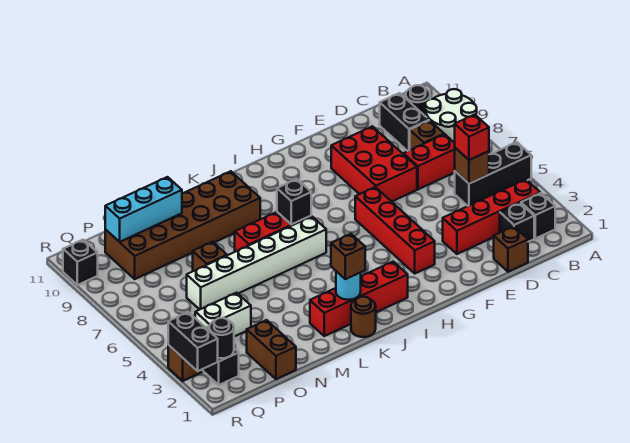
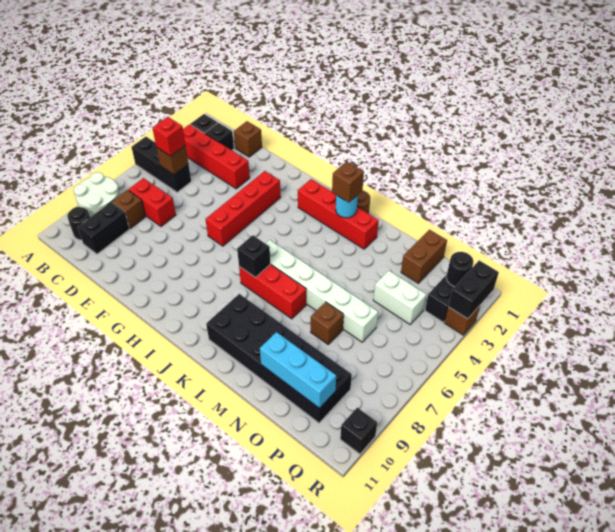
red 2x3 brick [331,126,417,202] -> none
brown 2x6 brick [105,171,260,279] -> black 2x6 brick [206,294,352,423]

